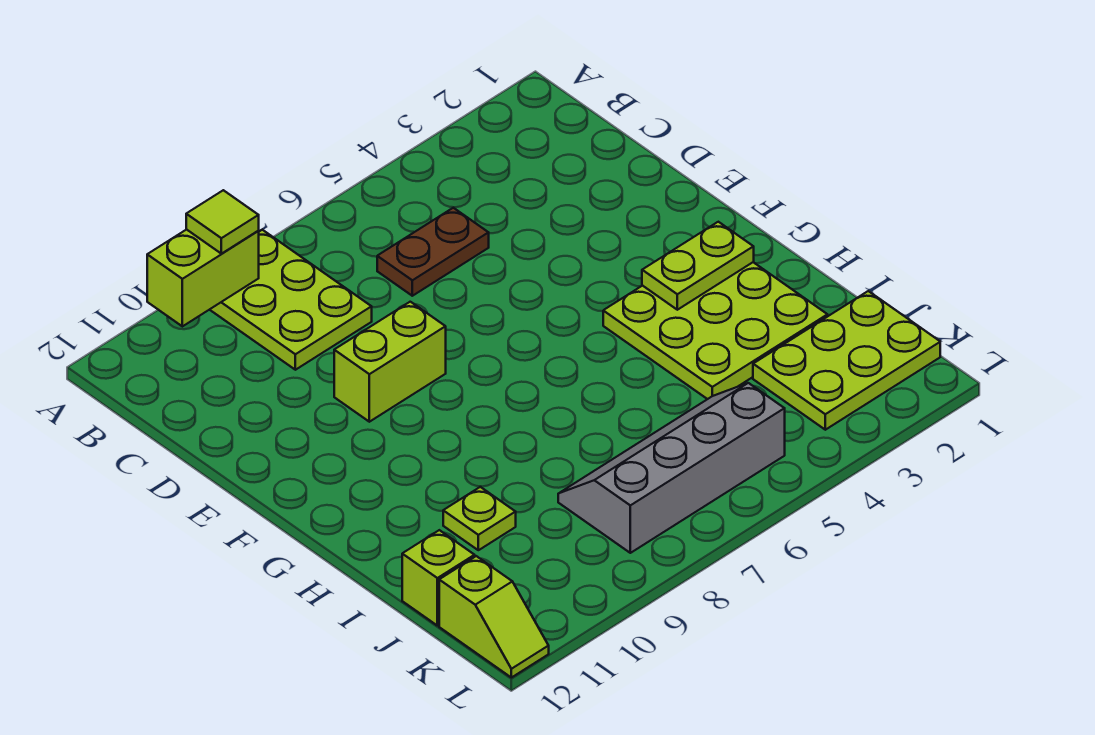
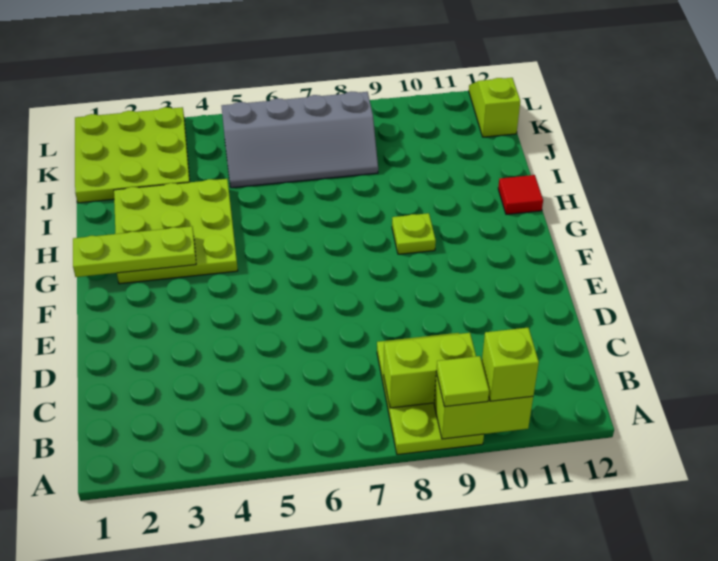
brown 1x2 plate [377,208,489,296] -> none
lime 1x2 brick [334,302,446,422] -> lime 1x2 brick moved to [384,333,476,408]
lime 1x2 plate [642,222,754,310] -> lime 1x3 plate [73,226,196,277]
none -> red 1x1 tile [498,175,543,214]
lime 1x1 plate [443,487,516,550] -> lime 1x1 plate moved to [392,213,436,254]
lime 2x3 plate [753,291,940,430] -> lime 3x3 plate [75,107,190,203]
lime 1x1 brick [402,530,475,626] -> lime 1x1 brick moved to [482,328,539,401]

